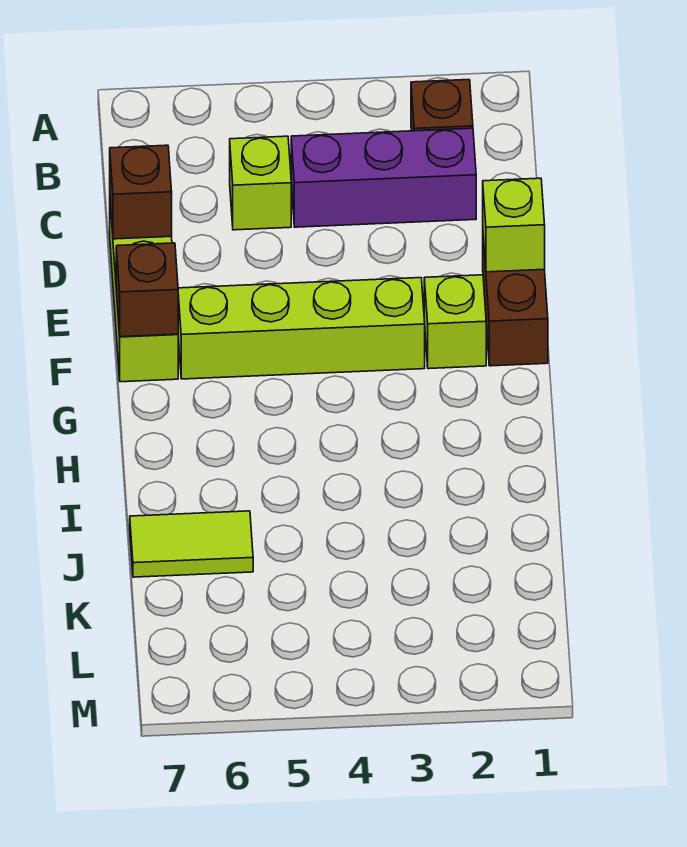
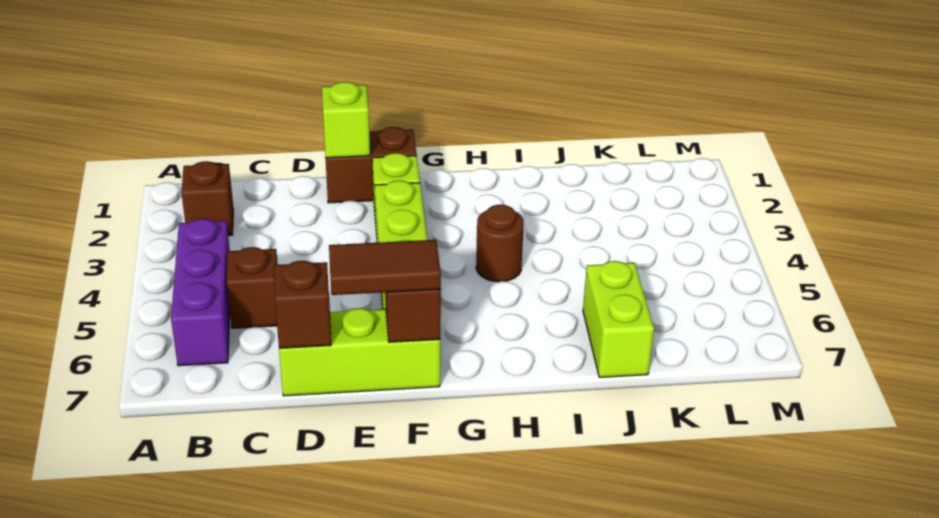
purple 1x3 brick [291,128,476,227] -> purple 1x3 brick moved to [171,219,230,366]
lime 1x1 brick [230,136,291,230] -> brown 1x1 brick [226,247,278,328]
none -> brown 1x2 tile [329,240,441,295]
none -> brown 1x1 round brick [476,205,524,282]
lime 1x2 tile [130,511,253,577] -> lime 1x2 brick [583,261,654,378]

